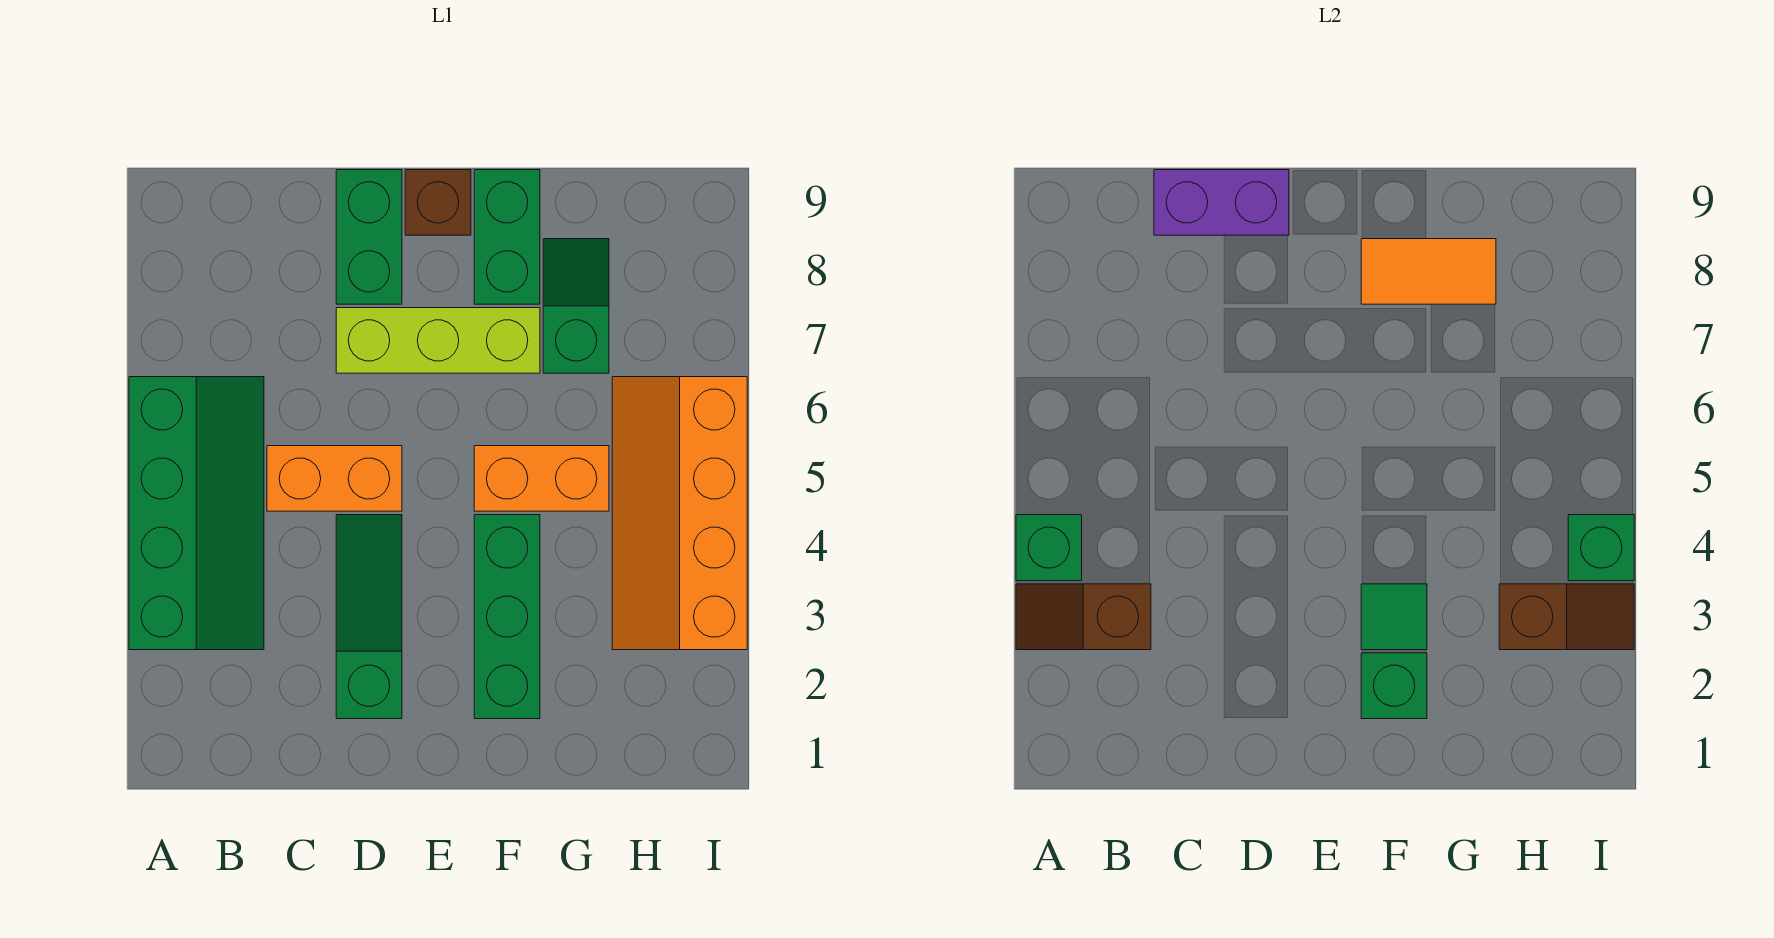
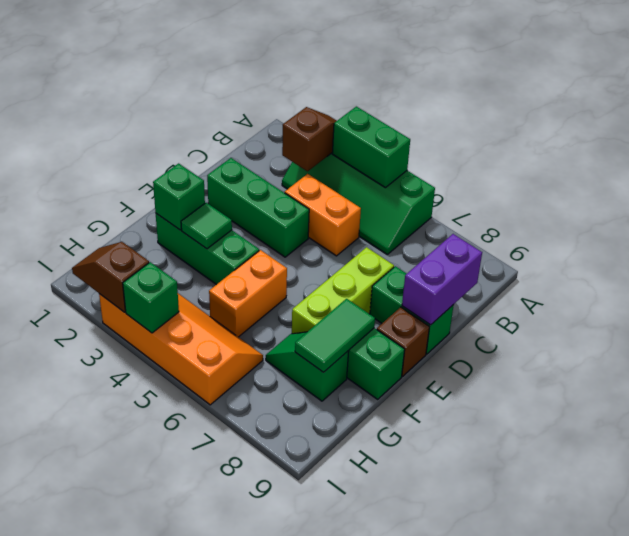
green 1x1 brick [1016,515,1082,581] -> green 1x2 brick [332,106,410,188]
orange 1x2 brick [267,446,402,511] -> orange 1x2 brick turned to [285,174,361,256]
green 1x3 slope [336,515,402,719] -> green 1x3 brick [207,158,309,257]
orange 1x2 tile [1361,239,1496,304] -> green 1x2 tile [295,299,375,372]
green 1x2 slope [543,239,609,373] -> green 1x2 slope turned to [266,332,349,401]
brown 1x2 slope [1499,584,1634,650] -> brown 1x2 slope turned to [72,242,149,312]

